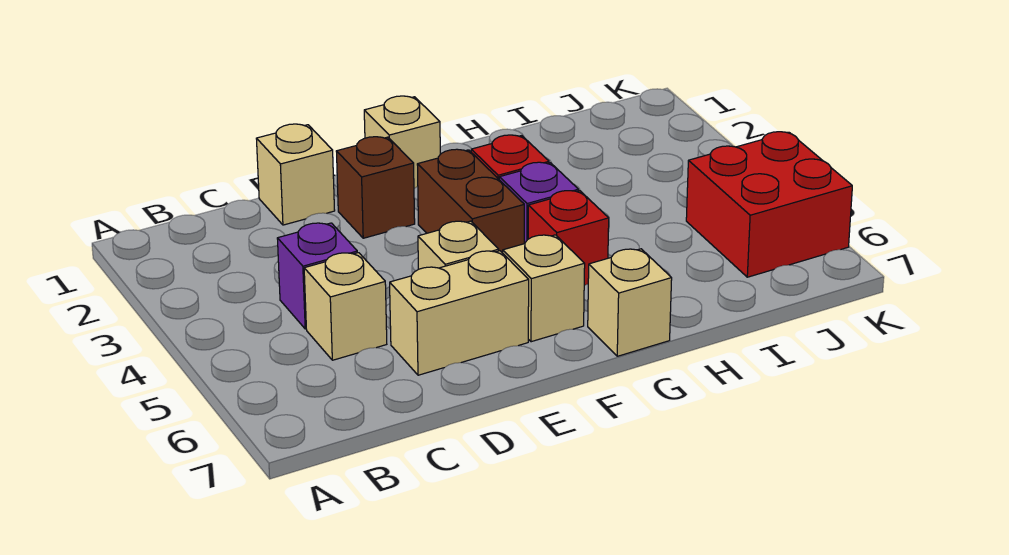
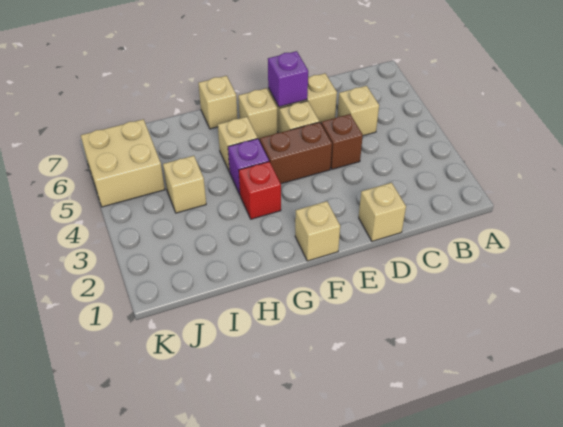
purple 1x1 brick [277,223,357,329] -> purple 1x1 brick moved to [268,51,308,107]
brown 1x1 brick [336,137,415,238] -> brown 1x1 brick moved to [321,114,363,169]
brown 1x2 brick [417,149,524,253] -> brown 1x2 brick turned to [260,122,332,184]
red 1x1 brick [528,191,609,286] -> tan 1x1 brick [218,117,258,172]
none -> tan 1x1 brick [163,156,206,213]
red 2x2 brick [686,132,852,277] -> tan 2x2 brick [81,119,165,207]

